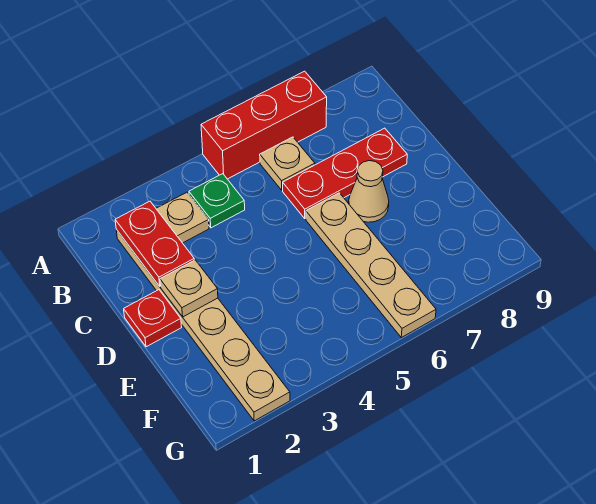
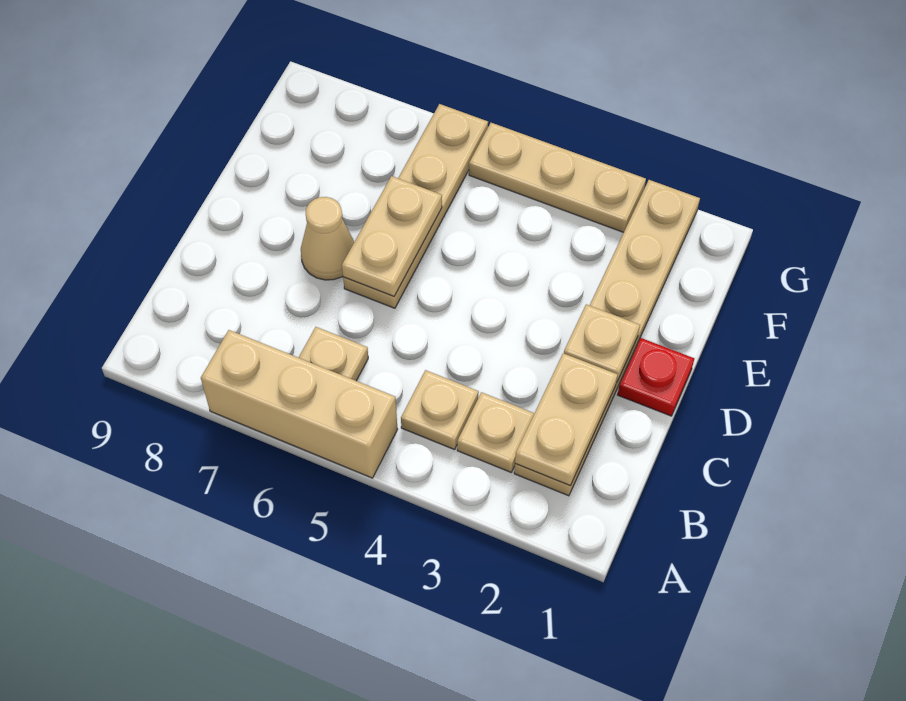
red 1x3 brick [201,71,327,179] -> tan 1x3 brick [201,330,398,478]
red 1x2 plate [115,201,194,286] -> tan 1x2 plate [515,353,618,486]
green 1x1 plate [189,174,245,228] -> tan 1x1 plate [401,370,479,450]
red 1x3 plate [283,128,407,218] -> none
none -> tan 1x2 plate [342,176,442,296]
none -> tan 1x3 plate [469,123,646,232]

